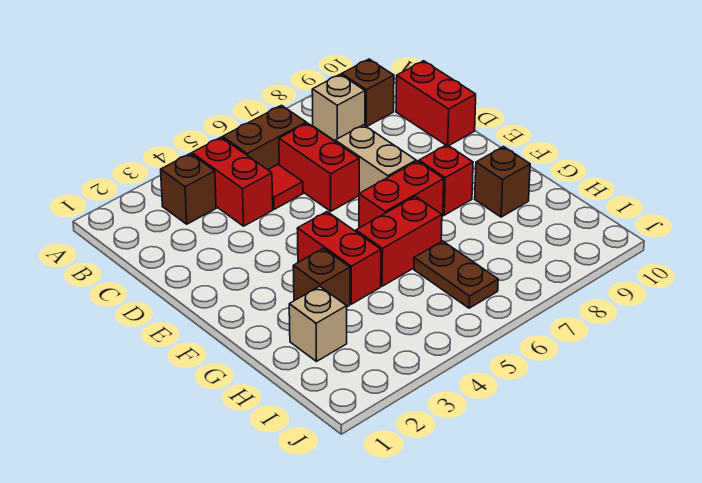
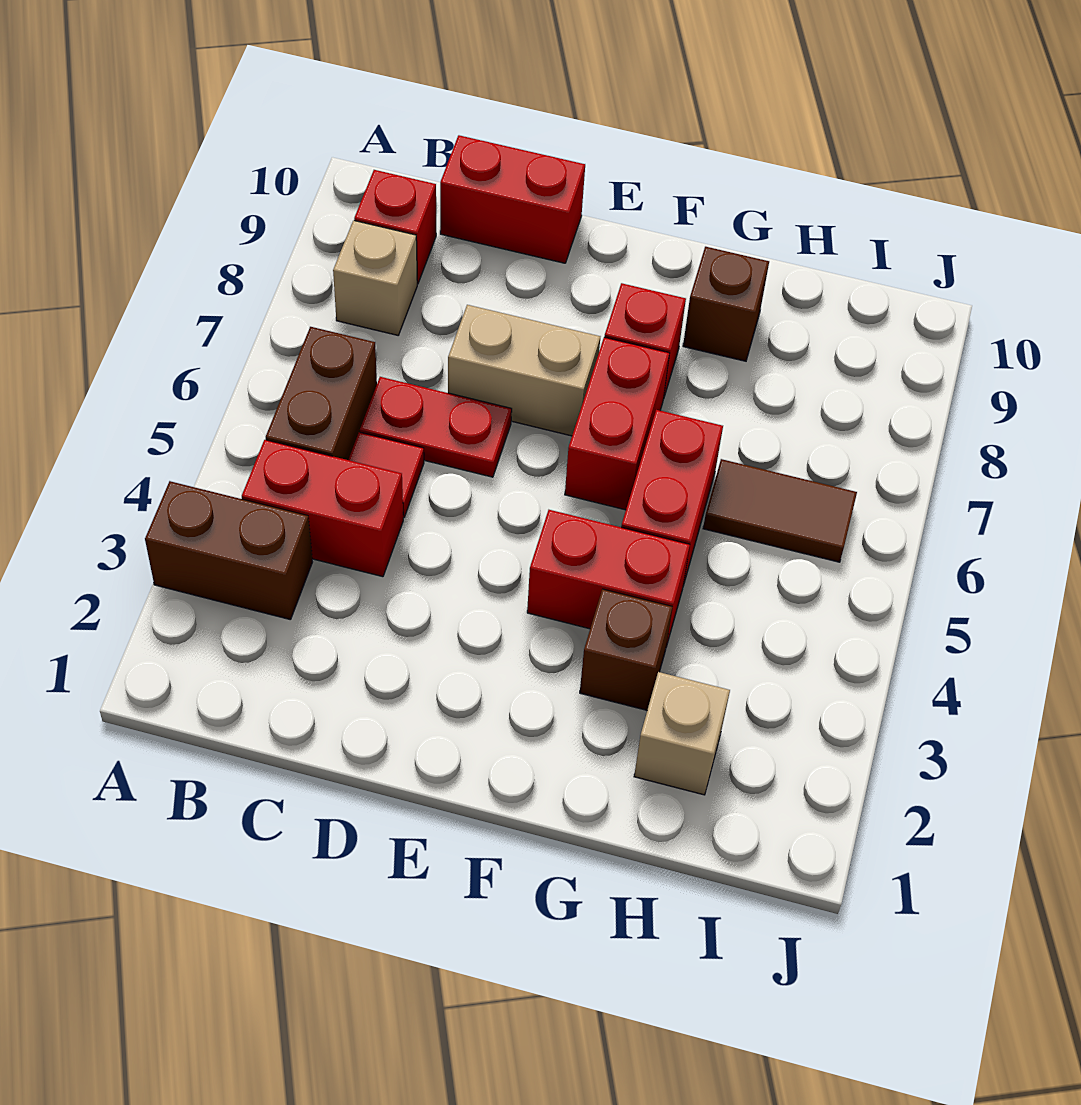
brown 1x1 brick [161,154,216,224] -> brown 1x2 brick [145,481,312,620]
brown 1x1 brick [342,59,394,127] -> red 1x1 brick [354,170,436,284]
red 1x2 brick [279,123,359,211] -> red 1x2 plate [360,377,512,477]
brown 1x2 plate [414,241,498,308] -> brown 1x2 tile [703,459,857,562]

